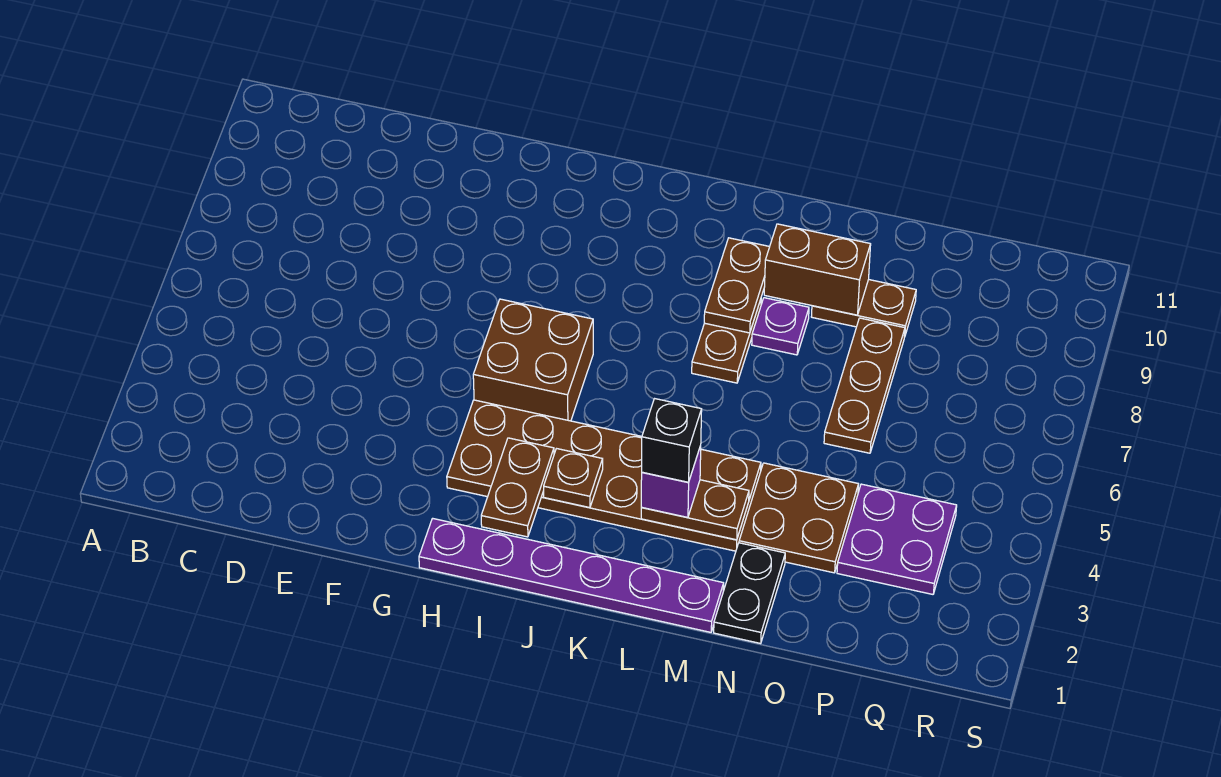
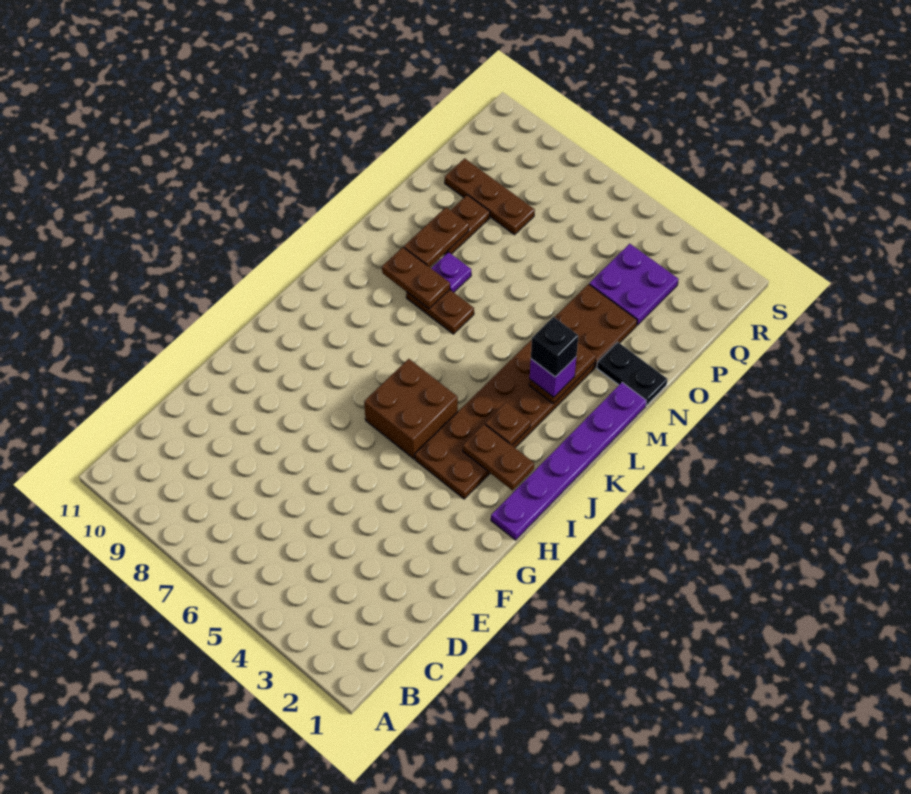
brown 1x2 brick [764,224,871,315] -> brown 1x2 plate [404,207,469,267]
brown 1x3 plate [824,318,905,453] -> brown 1x3 plate moved to [445,158,535,235]

